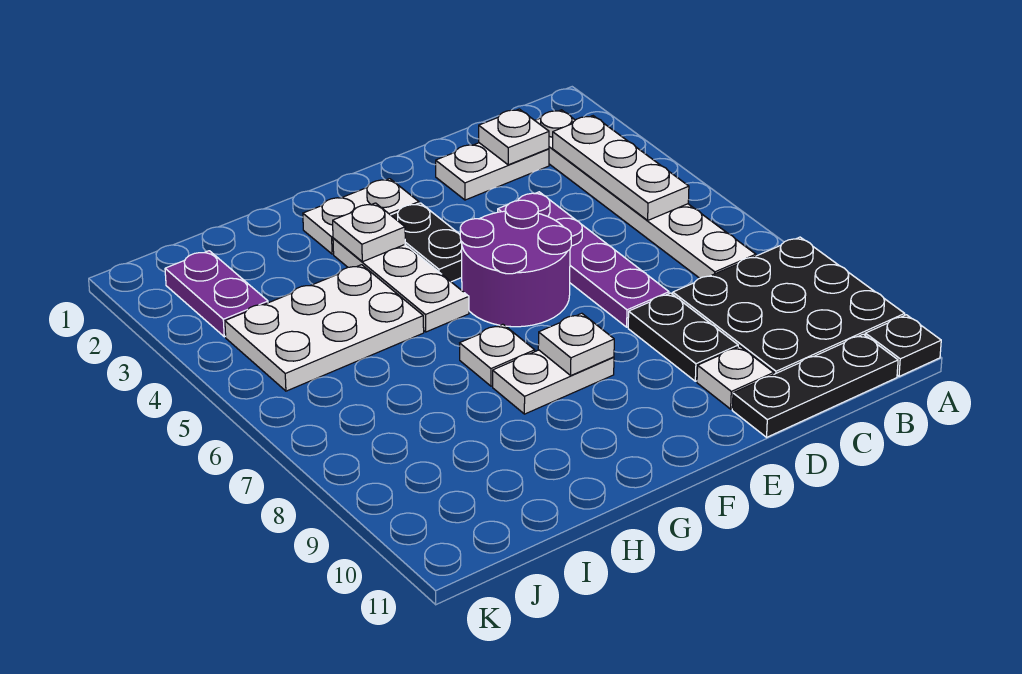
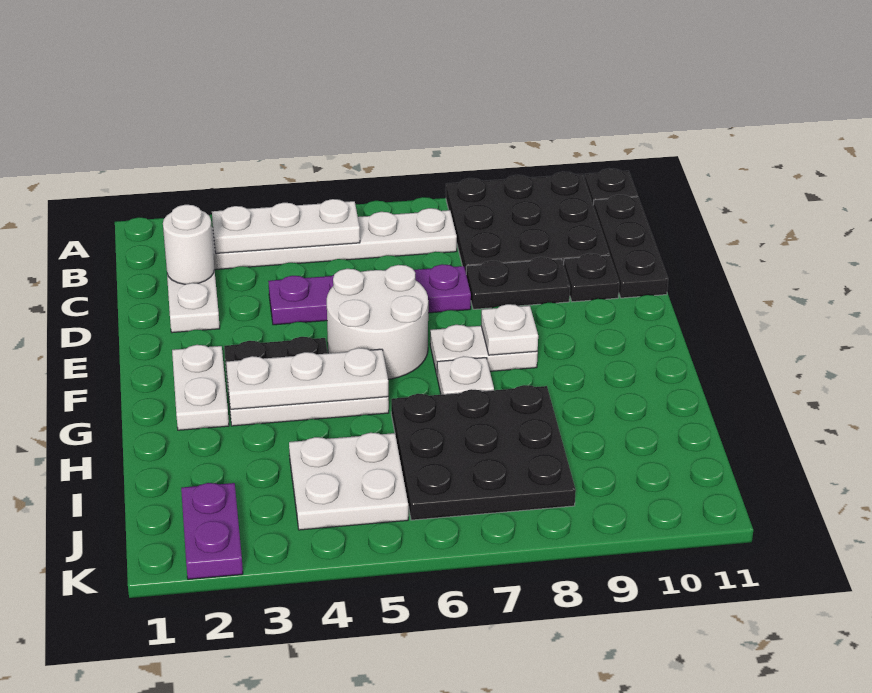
white 1x1 plate [479,109,549,165] -> white 1x1 round brick [163,205,214,284]
white 1x1 plate [697,347,774,409] -> black 1x1 plate [564,253,619,302]
purple 2x2 round brick [460,200,571,327] -> white 2x2 round brick [327,265,428,379]
white 1x2 plate [493,350,614,414] -> white 1x2 plate turned to [430,325,538,374]
white 1x1 plate [333,203,405,262] -> white 1x3 plate [226,348,388,409]
white 2x3 plate [225,265,424,391] -> white 2x2 plate [289,433,408,530]
none -> black 3x3 plate [391,385,576,520]
purple 1x2 plate [165,251,268,337] -> purple 1x2 plate turned to [181,483,243,579]

